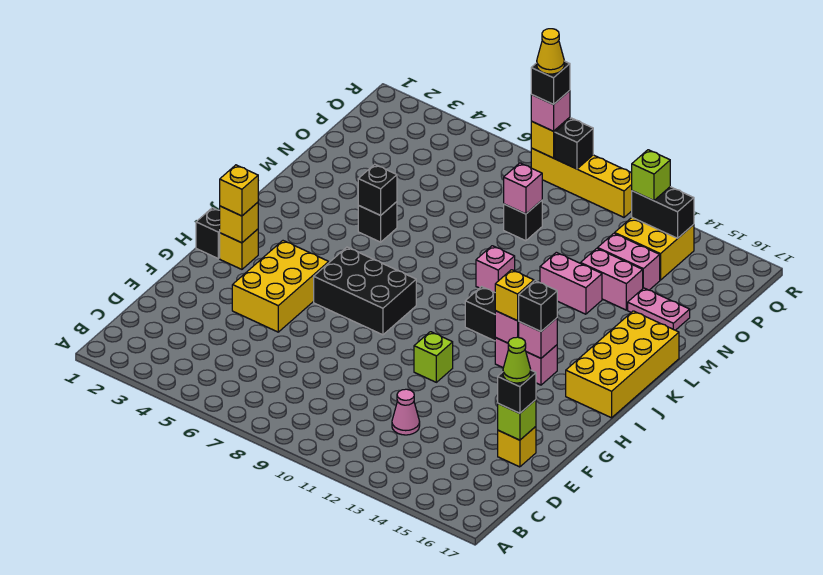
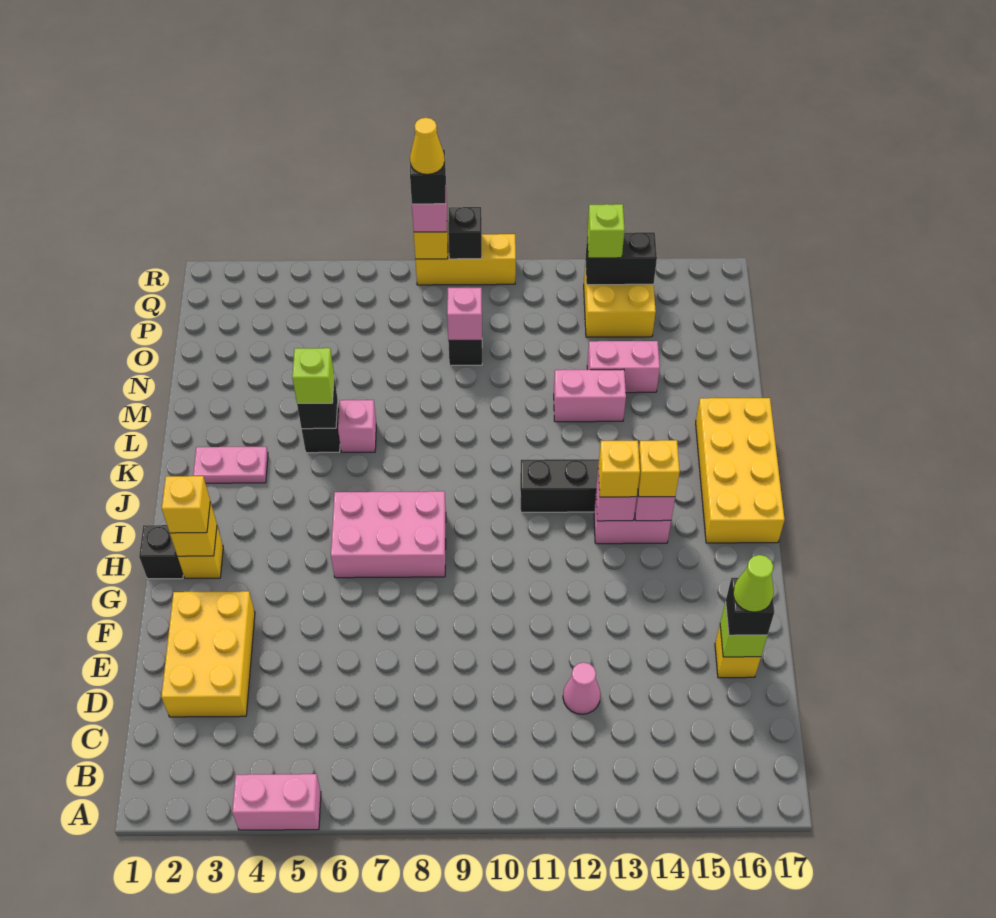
yellow 2x3 brick [232,241,329,332] -> yellow 2x3 brick moved to [161,591,255,717]
lime 1x1 brick [414,332,453,382] -> lime 1x1 brick moved to [292,348,334,403]
black 2x3 brick [314,247,416,335] -> pink 2x3 brick [331,491,446,578]
black 1x1 brick [519,281,557,331] -> yellow 1x1 brick [638,440,680,497]
pink 1x1 brick [476,246,515,292] -> pink 1x1 brick moved to [338,400,376,452]
pink 1x2 plate [628,288,690,330] -> pink 1x2 plate moved to [193,447,268,483]
pink 1x2 brick [598,233,660,290] -> pink 1x2 brick moved to [232,774,321,830]
yellow 1x4 brick [531,148,632,217] -> yellow 1x3 brick [415,234,516,285]

